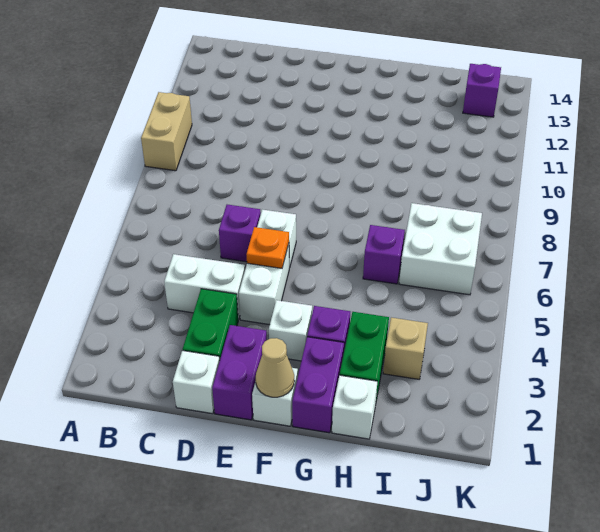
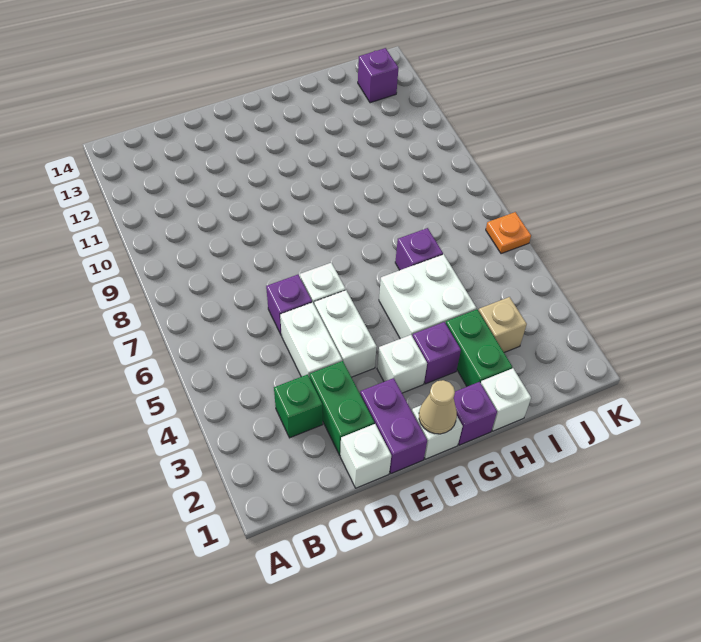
tan 1x2 brick [141,92,192,171] -> none
none -> green 1x1 brick [274,374,323,438]
white 1x2 brick [164,254,245,319] -> white 1x2 brick turned to [280,302,342,377]
orange 1x1 plate [246,227,289,268] -> orange 1x1 plate moved to [486,212,531,254]
purple 1x2 brick [292,337,344,433] -> purple 1x1 brick [454,382,497,445]
white 2x2 brick [399,203,482,295] -> white 2x2 brick moved to [379,254,476,339]

